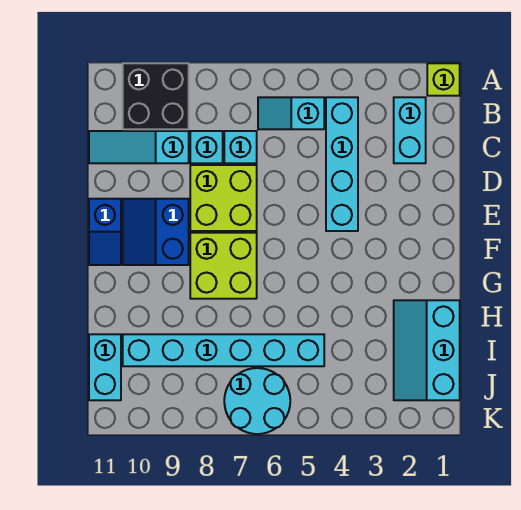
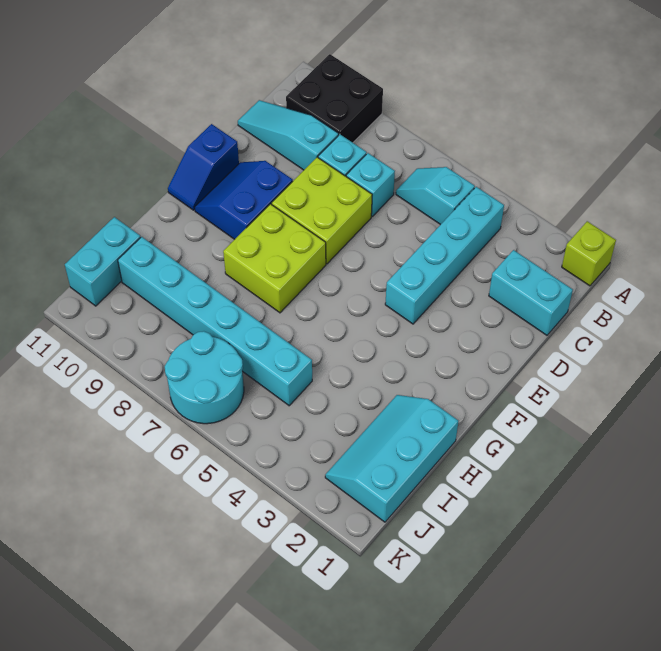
cyan 1x2 brick [394,97,426,163] -> cyan 1x2 brick turned to [489,250,573,335]

